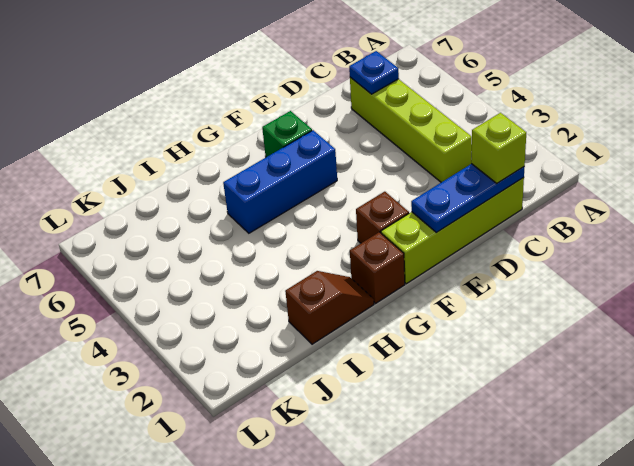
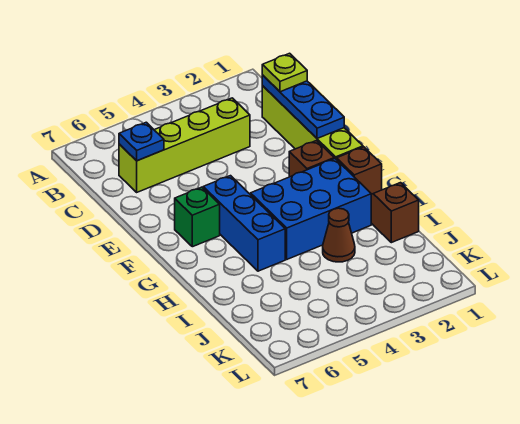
lime 1x1 brick [471,113,526,183] -> lime 1x1 plate [262,53,307,92]
none -> blue 2x3 brick [251,159,371,259]
none -> brown 1x1 cone [323,208,355,262]

